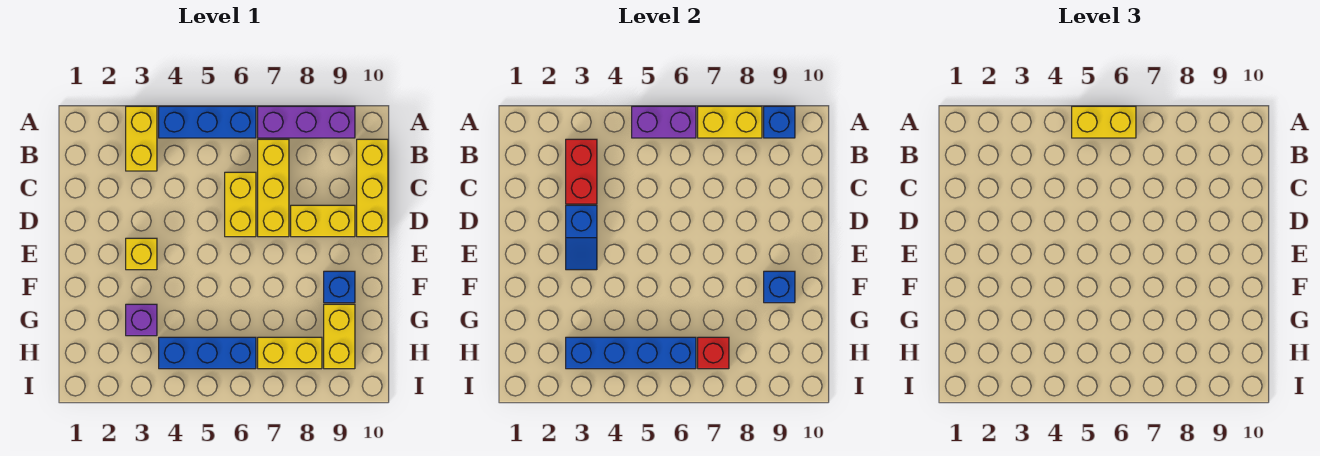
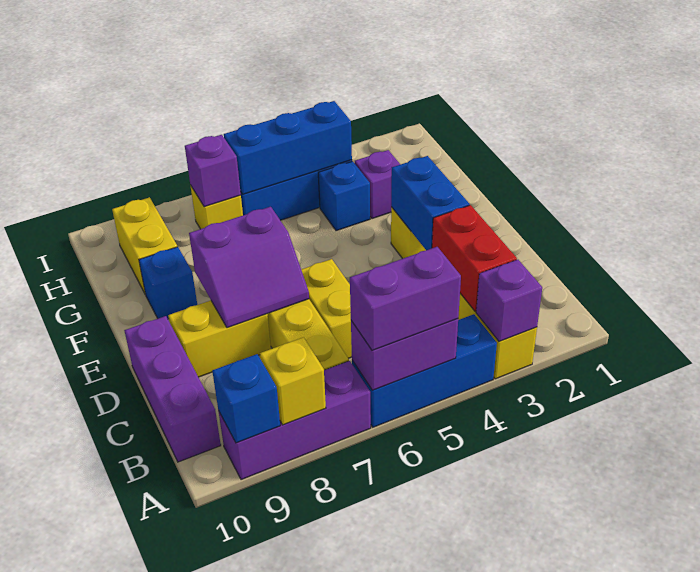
none -> purple 1x1 brick [476,260,542,342]
yellow 1x2 brick [1072,106,1136,138] -> purple 1x2 brick [350,247,461,351]
yellow 1x2 brick [698,106,762,138] -> yellow 1x1 brick [260,337,326,425]
yellow 1x3 brick [357,139,388,237] -> purple 1x3 brick [124,316,221,462]
blue 1x2 slope [566,205,597,270] -> blue 1x2 brick [391,156,469,250]
none -> purple 2x2 slope [189,207,309,328]
blue 1x1 brick [764,271,795,303] -> blue 1x1 brick moved to [318,161,370,231]
blue 1x4 brick [566,337,696,369] -> blue 1x3 brick [224,101,352,194]
yellow 1x2 brick [258,337,322,369] -> yellow 1x1 brick [190,185,243,229]
red 1x1 brick [698,337,729,369] -> purple 1x1 brick [185,135,241,207]

